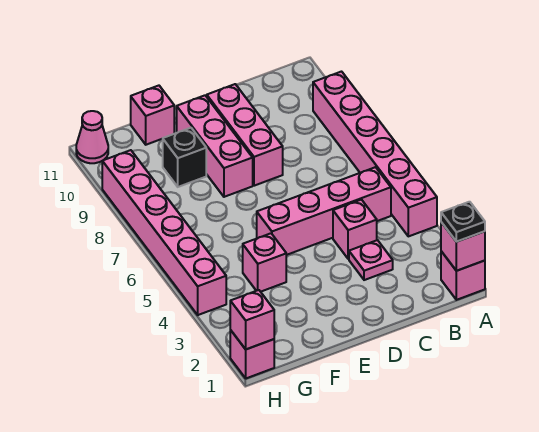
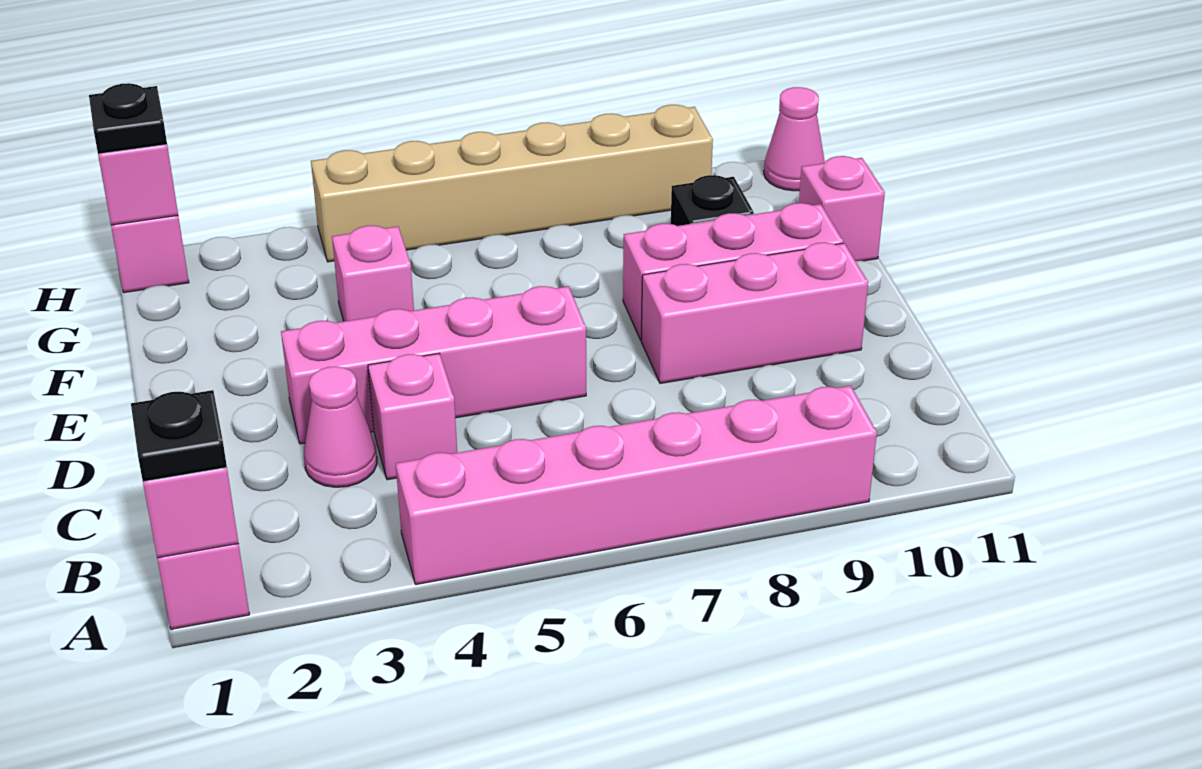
pink 1x4 brick [257,167,391,255] -> pink 1x4 brick turned to [281,286,586,444]
pink 1x1 plate [349,240,393,280] -> pink 1x1 cone [304,366,377,487]
none -> black 1x1 plate [89,83,167,154]
pink 1x6 brick [102,150,226,315] -> tan 1x6 brick [311,105,713,262]

